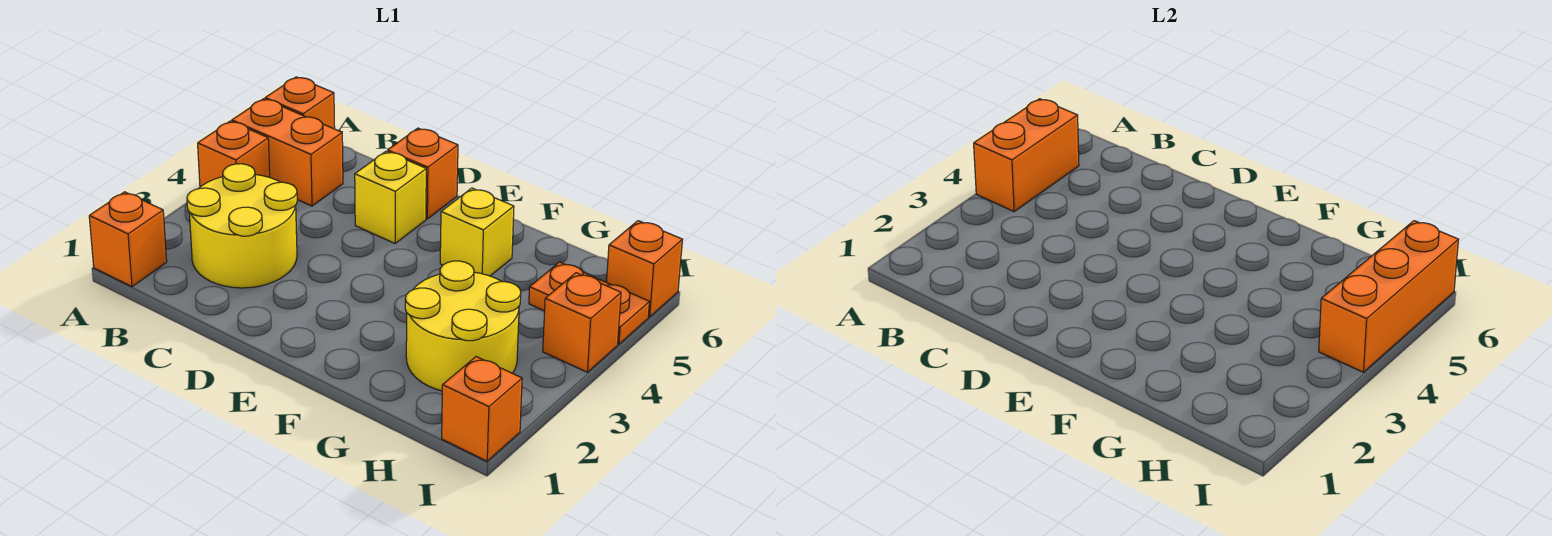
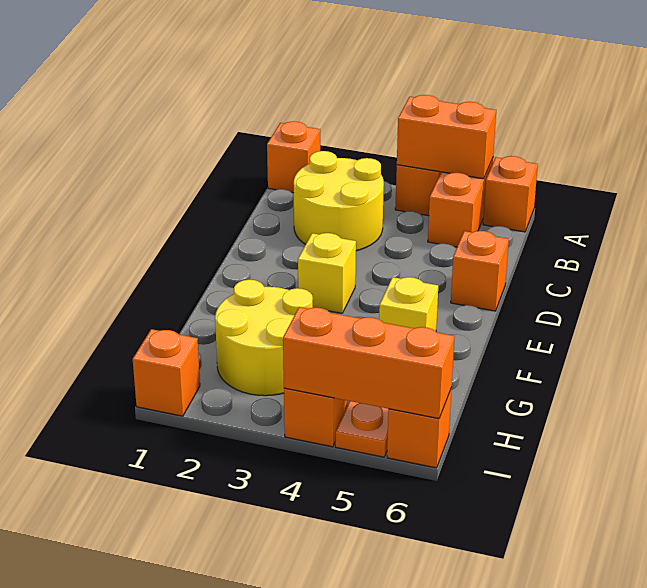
yellow 1x1 brick [355,151,426,243] -> yellow 1x1 brick moved to [298,233,356,313]

